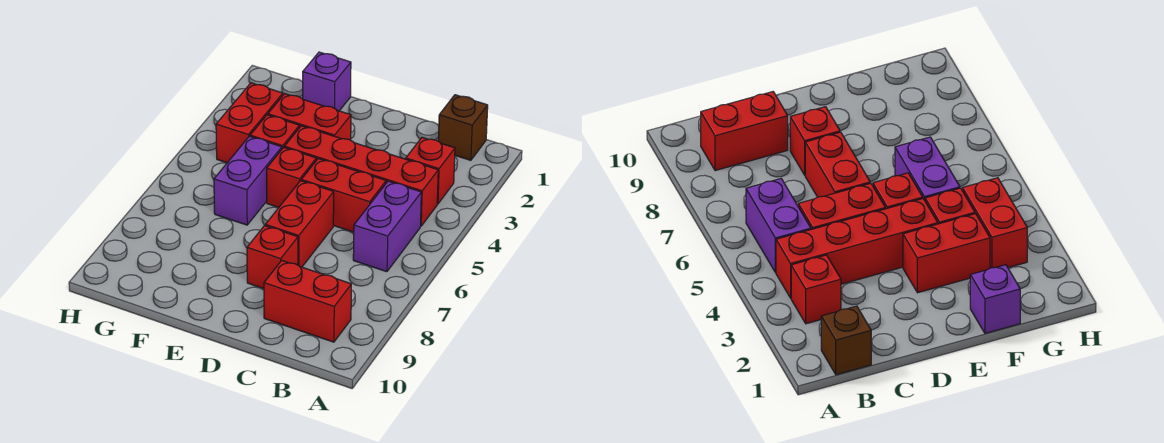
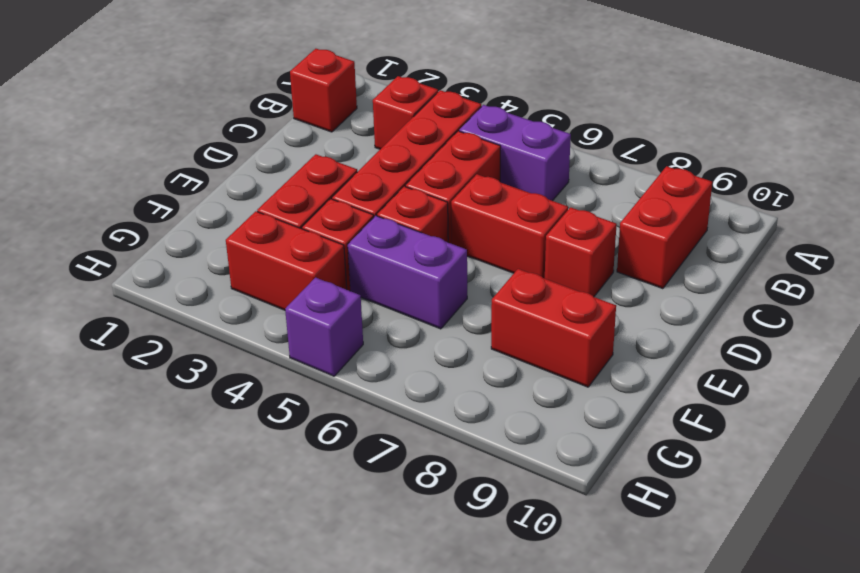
brown 1x1 brick [438,95,488,160] -> red 1x1 brick [290,49,357,132]
purple 1x1 brick [302,52,351,111] -> purple 1x1 brick moved to [285,278,363,376]
none -> red 1x2 brick [491,269,616,387]

